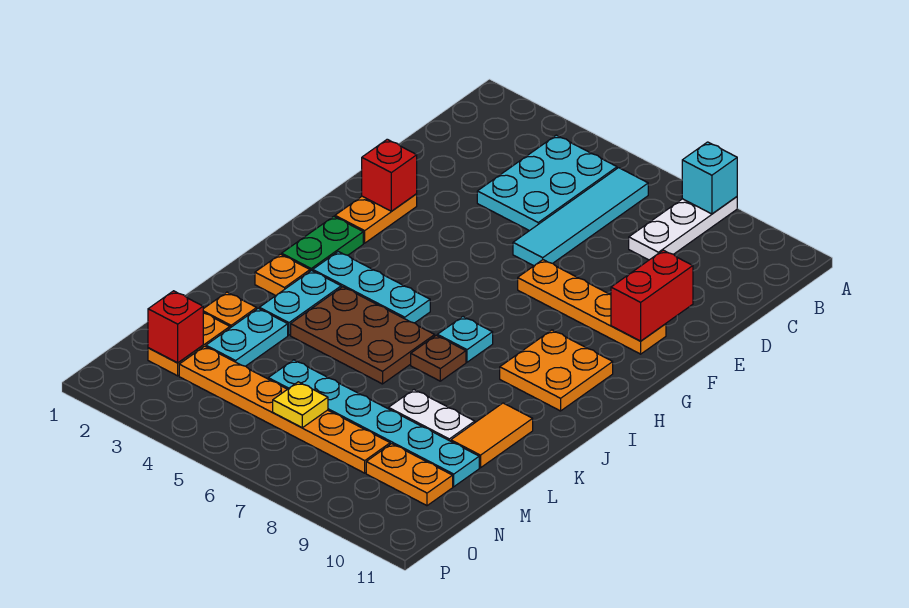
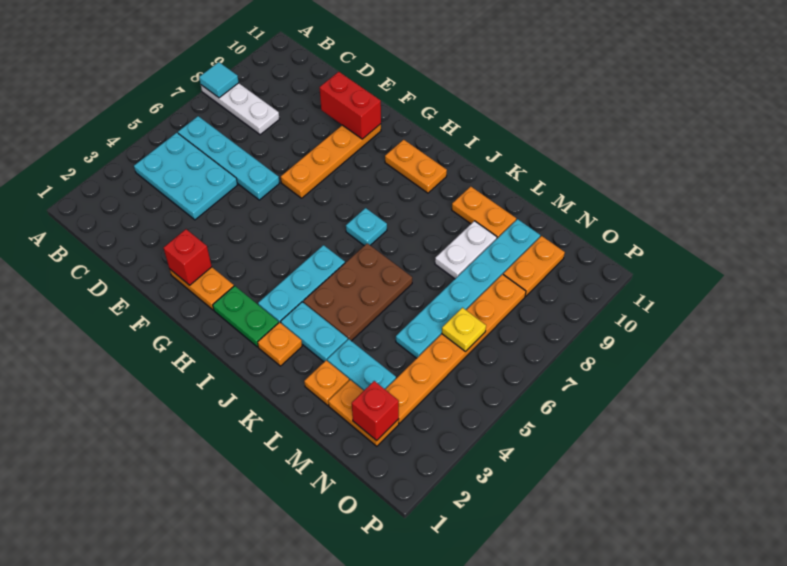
cyan 1x1 brick [682,142,737,214] -> cyan 1x1 tile [199,62,239,98]
cyan 1x4 tile [513,168,648,266] -> cyan 1x4 plate [178,116,279,200]
orange 2x2 plate [500,330,613,411] -> orange 1x2 plate [385,140,447,193]
brown 1x1 plate [411,335,466,381] -> none
orange 1x2 tile [451,403,533,468] -> orange 1x2 plate [452,186,516,238]

